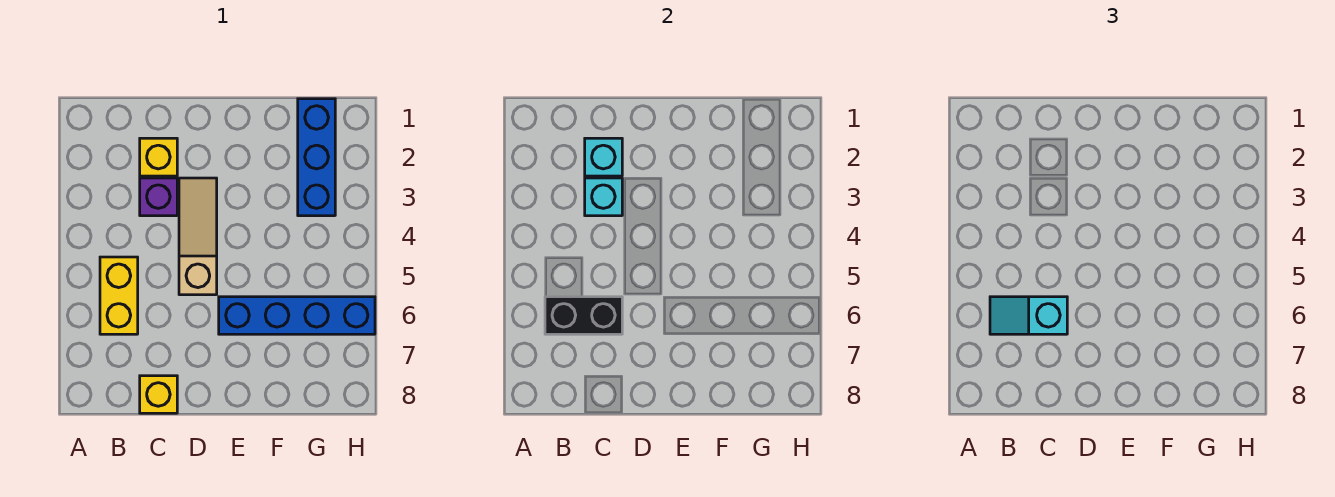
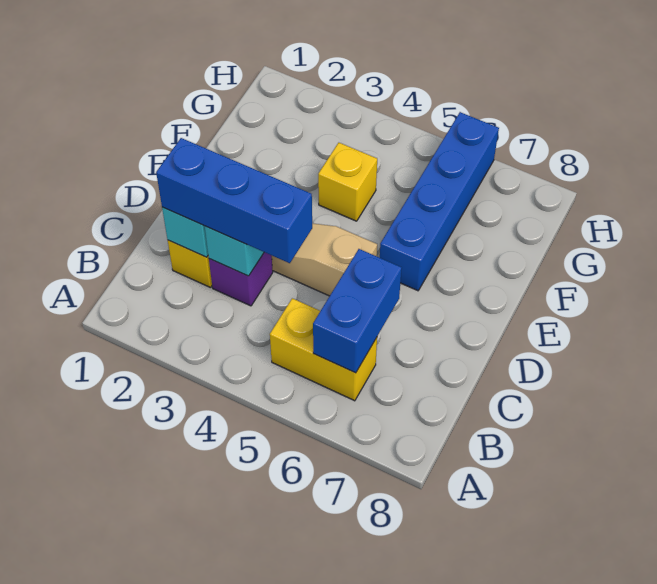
black 1x2 brick [545,297,622,334] -> blue 1x2 brick [313,249,402,373]
cyan 1x2 slope [990,297,1067,334] -> none
yellow 1x1 brick [140,376,177,413] -> yellow 1x1 brick moved to [318,143,377,221]
blue 1x3 brick [298,99,335,216] -> blue 1x3 brick moved to [156,138,312,263]

